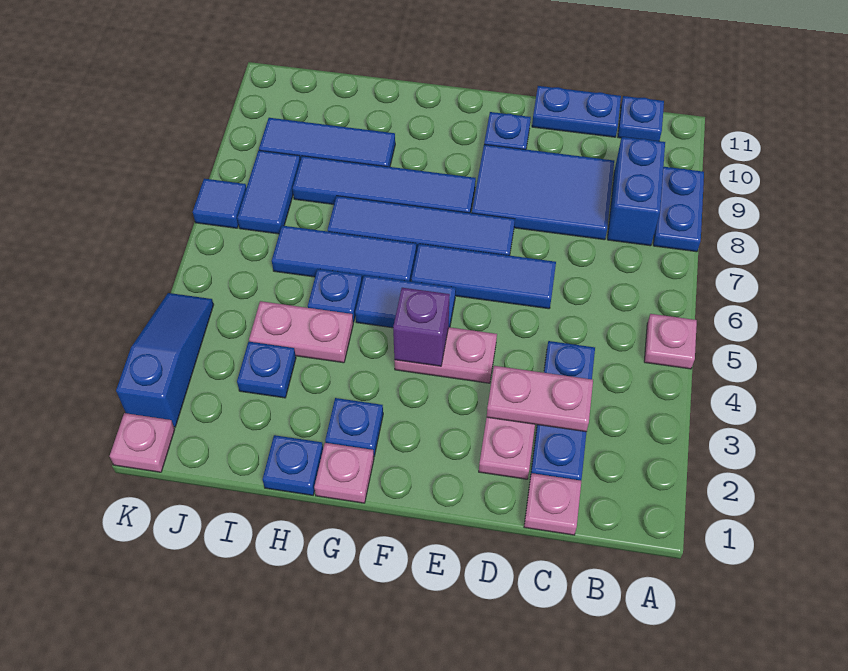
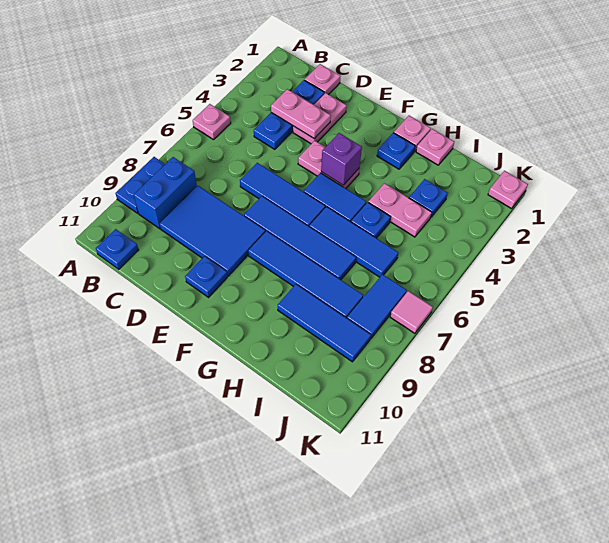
blue 1x2 plate [532,86,621,137] -> none
blue 1x1 plate [263,435,323,495] -> pink 1x1 plate [416,129,454,165]
blue 1x3 slope [116,293,214,427] -> none
blue 1x1 tile [193,179,246,228] -> pink 1x1 tile [390,291,433,333]

